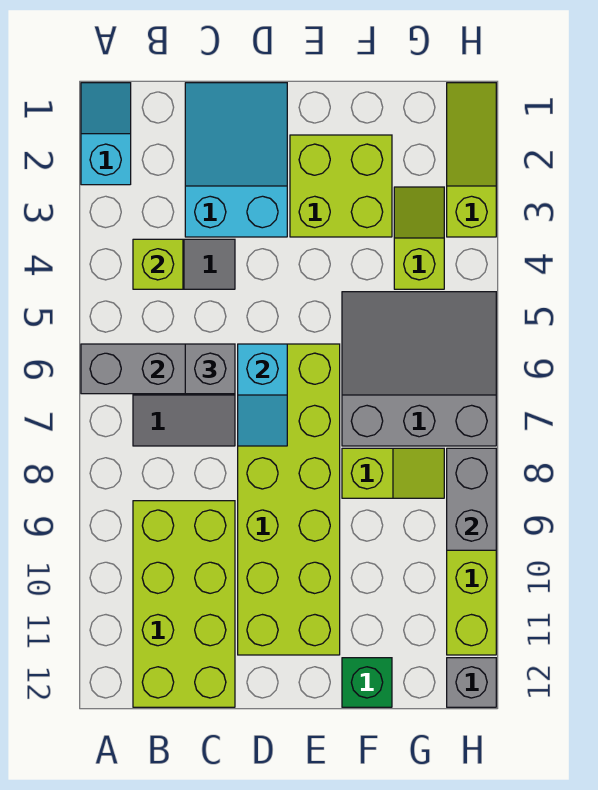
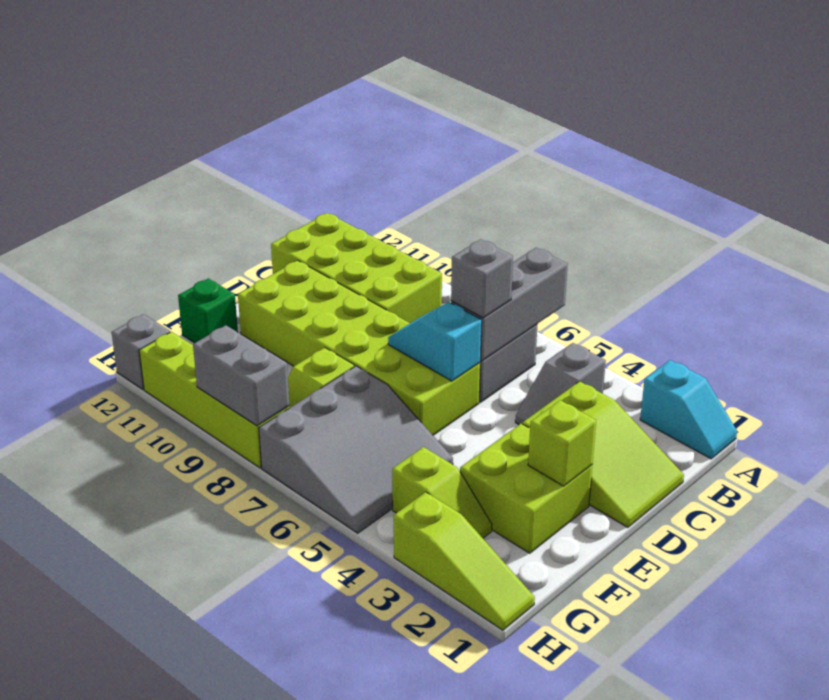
lime 1x1 brick [133,239,183,289] -> lime 1x1 brick moved to [528,400,596,486]
cyan 2x3 slope [185,83,287,237] -> lime 2x3 slope [522,381,684,528]

